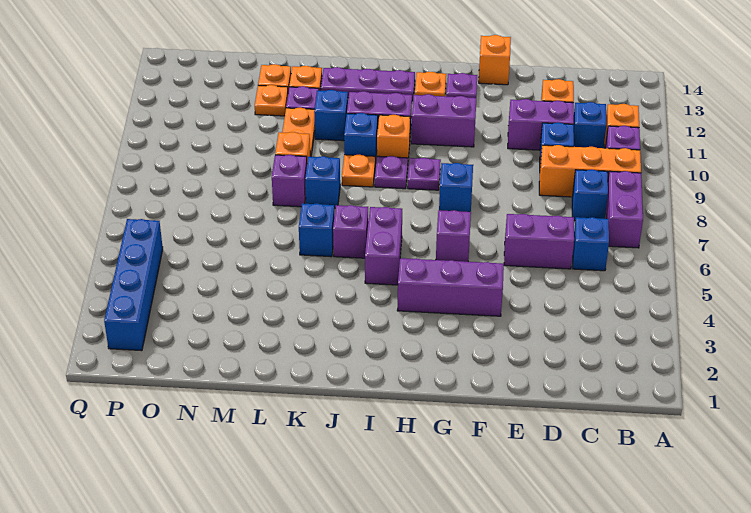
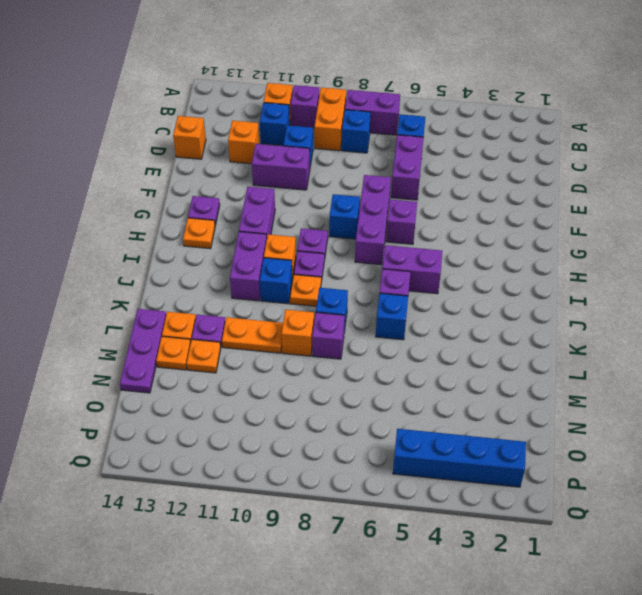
orange 1x3 brick [539,145,641,197] -> orange 1x2 brick [314,88,346,151]
purple 1x2 brick [508,99,574,150] -> purple 1x2 brick turned to [252,144,310,190]
purple 1x3 brick [397,258,504,316] -> purple 1x3 brick moved to [355,175,391,265]
orange 1x1 brick [479,35,511,85] -> orange 1x1 brick moved to [173,116,206,159]
purple 1x3 plate [321,67,415,101] -> purple 1x3 plate moved to [120,309,166,393]
blue 1x1 brick [314,90,348,141] -> none

